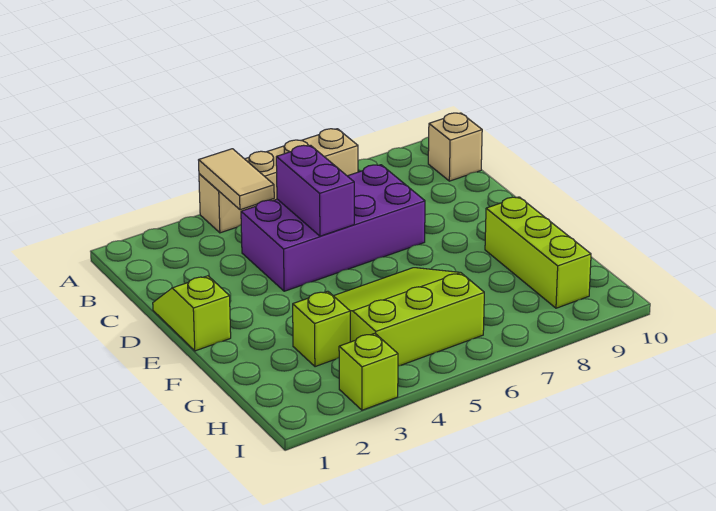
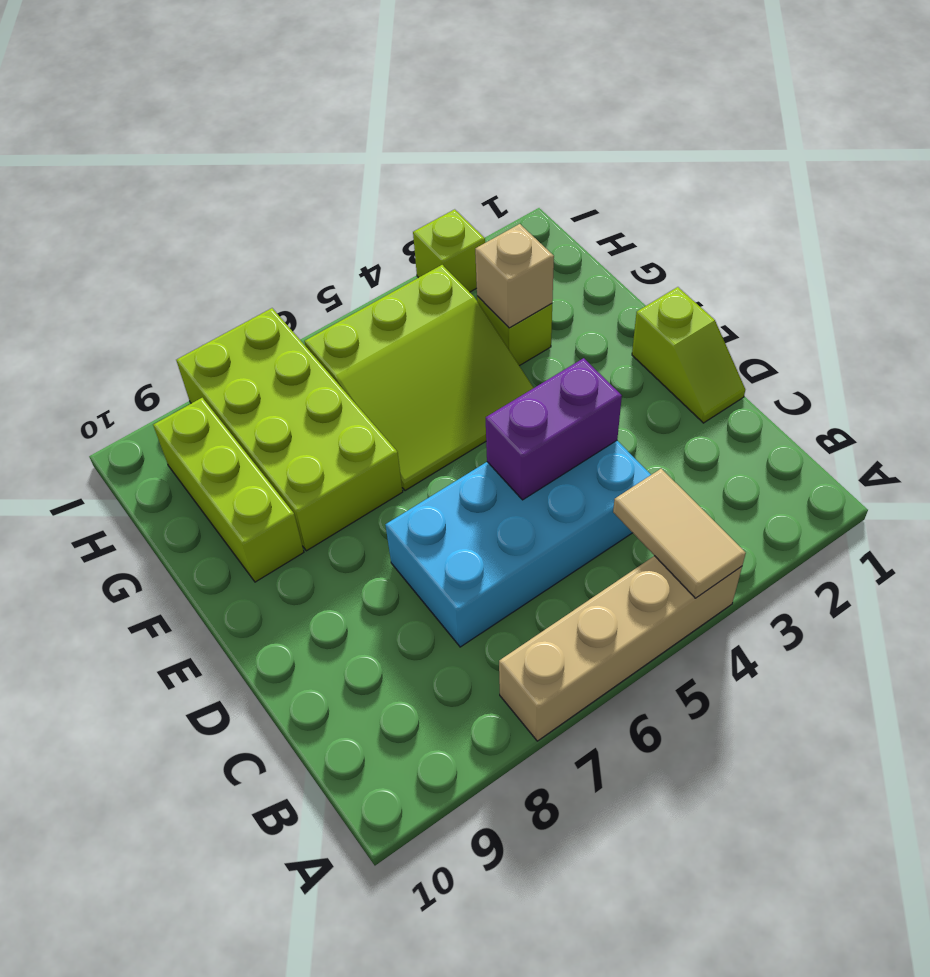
tan 1x1 brick [428,113,482,181] -> tan 1x1 brick moved to [475,224,554,328]
purple 2x4 brick [241,165,425,291] -> cyan 2x4 brick [385,441,651,647]
purple 1x2 brick [276,145,354,236] -> purple 1x2 brick turned to [486,358,622,500]
none -> lime 2x4 brick [176,308,403,551]

